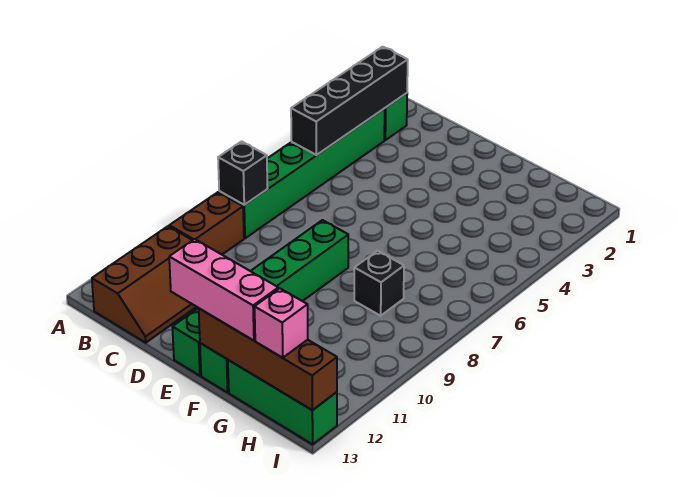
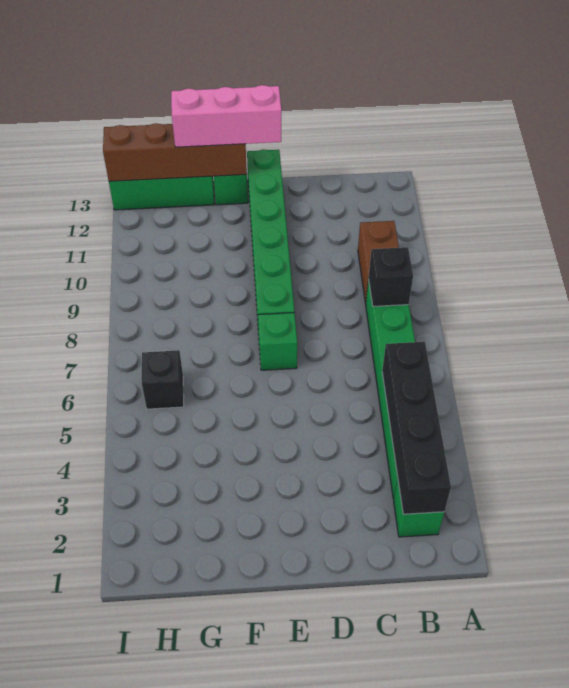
brown 2x3 slope [92,226,196,343] -> none
none -> green 1x1 brick [258,313,297,370]
black 1x1 brick [354,251,404,316] -> black 1x1 brick moved to [142,350,184,409]
pink 1x1 brick [255,288,308,358] -> none

